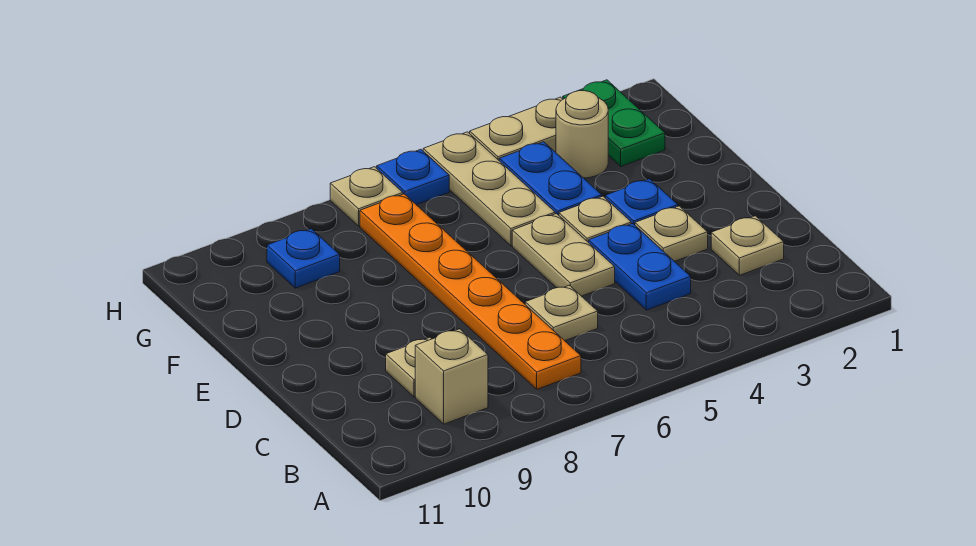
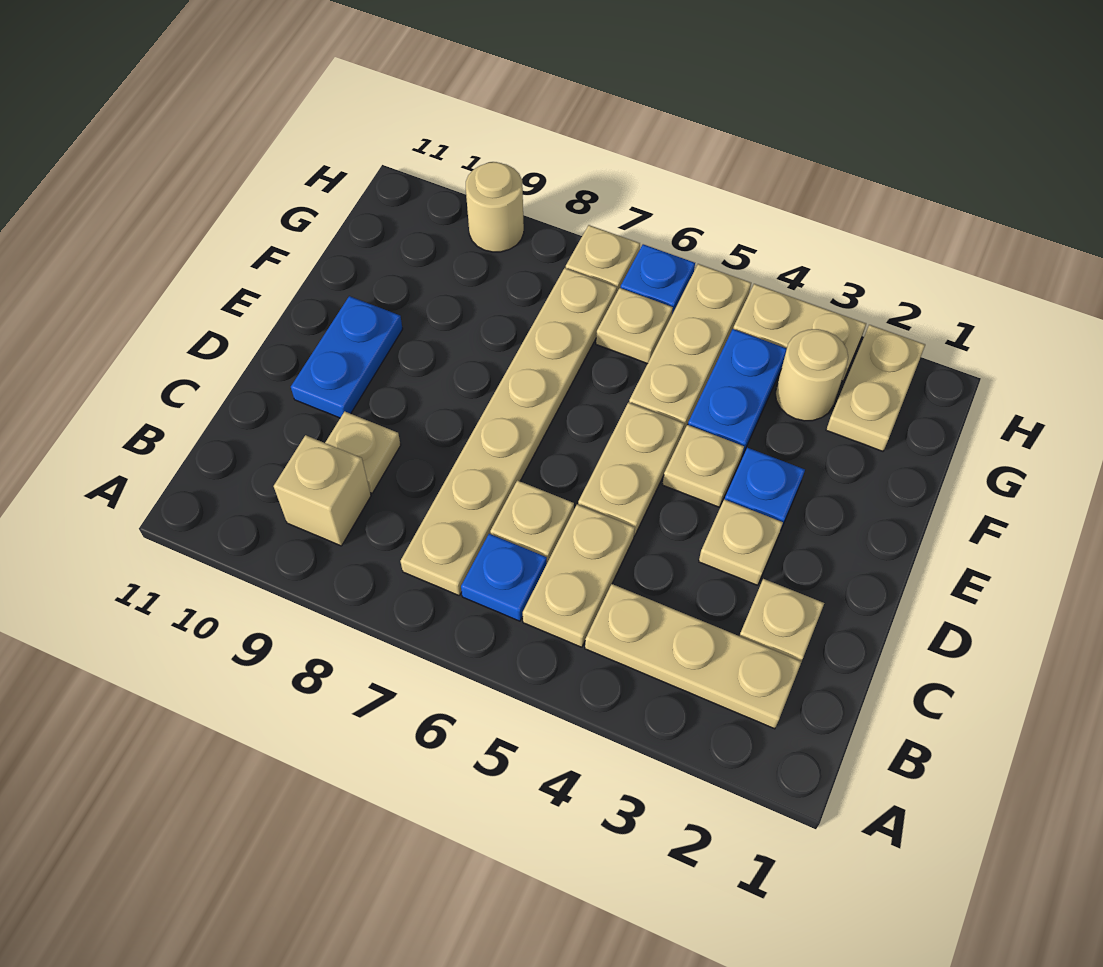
none -> tan 1x3 plate [585,584,801,729]
none -> tan 1x2 plate [523,504,635,647]
orange 1x6 plate [360,194,581,389] -> tan 1x6 plate [400,268,617,595]
blue 1x2 plate [589,223,691,310] -> blue 1x2 plate moved to [291,296,403,418]
green 1x2 plate [563,80,665,166] -> tan 1x2 plate [826,325,925,451]
none -> tan 1x1 plate [596,288,673,364]
blue 1x1 plate [267,229,340,288] -> blue 1x1 plate moved to [461,534,547,621]
none -> tan 1x1 round brick [466,162,524,252]

